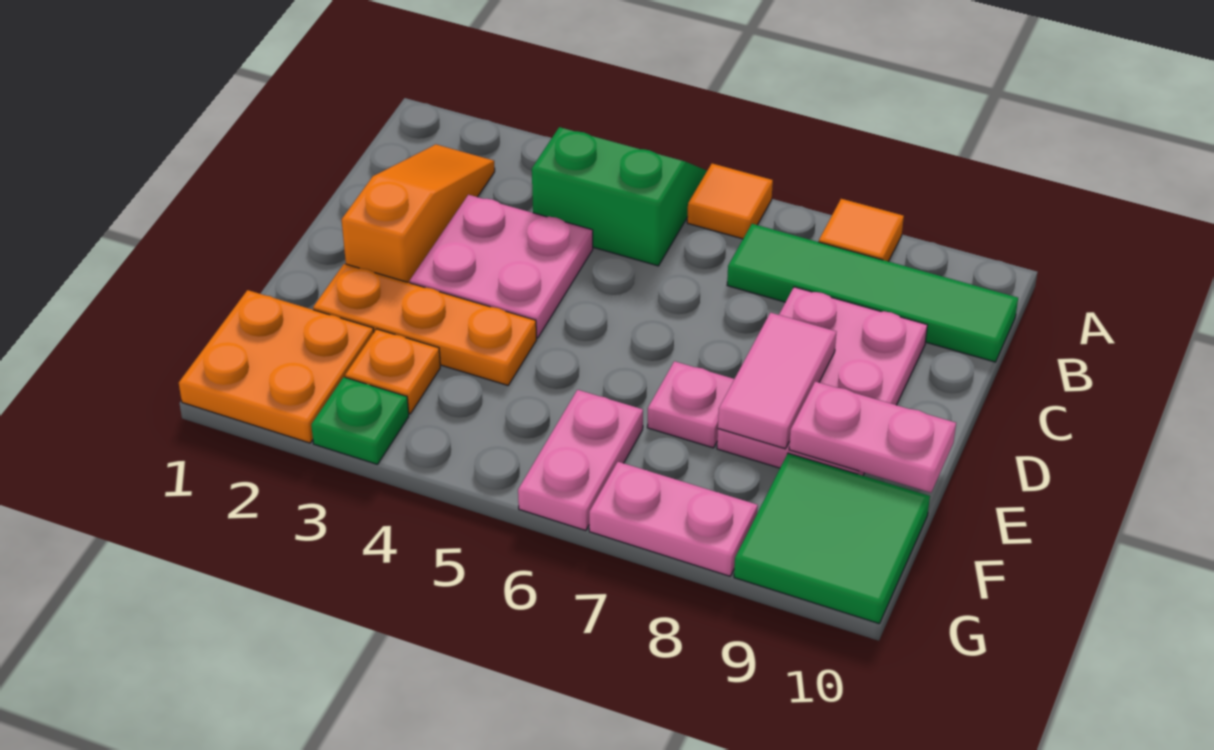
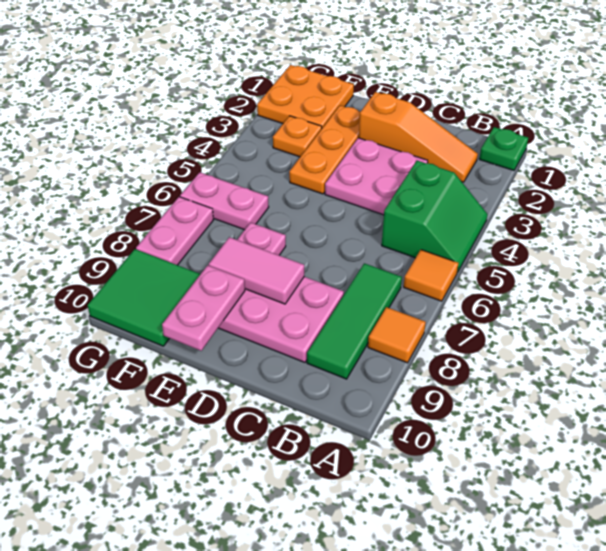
green 1x4 tile [727,224,1018,362] -> green 1x3 tile [307,263,402,379]
green 1x1 plate [311,377,409,464] -> green 1x1 plate moved to [479,127,528,170]

